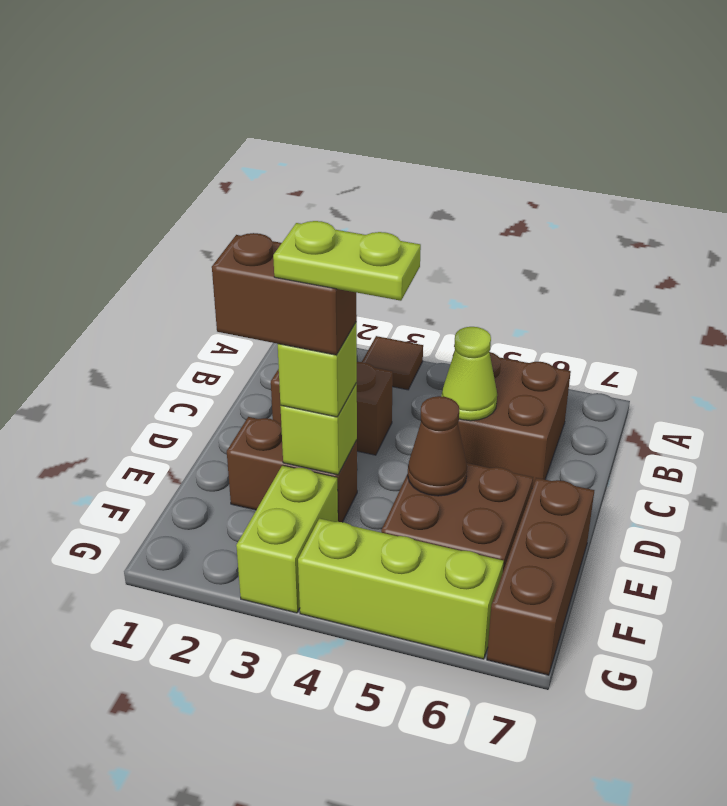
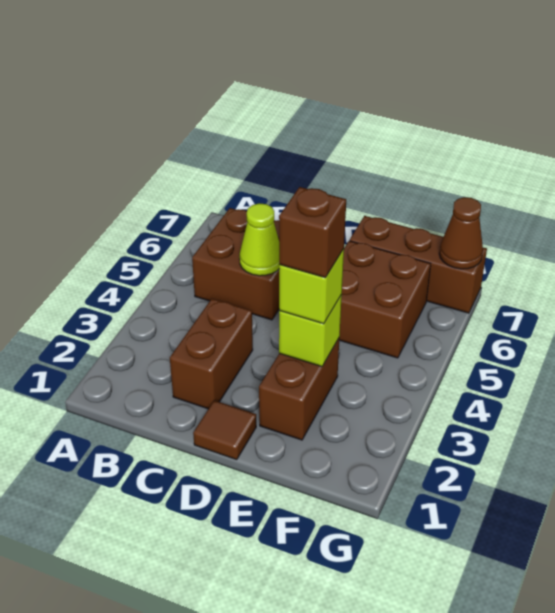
brown 1x1 tile [362,336,423,390] -> brown 1x1 tile moved to [193,400,256,460]
brown 1x2 brick [212,233,357,355] -> brown 1x1 brick [279,187,346,278]
lime 1x2 plate [273,221,421,301] -> none
brown 1x1 cone [408,396,467,496] -> brown 1x1 cone moved to [439,197,483,269]
lime 1x2 brick [236,465,338,613] -> none
lime 1x3 brick [298,518,504,659] -> none

